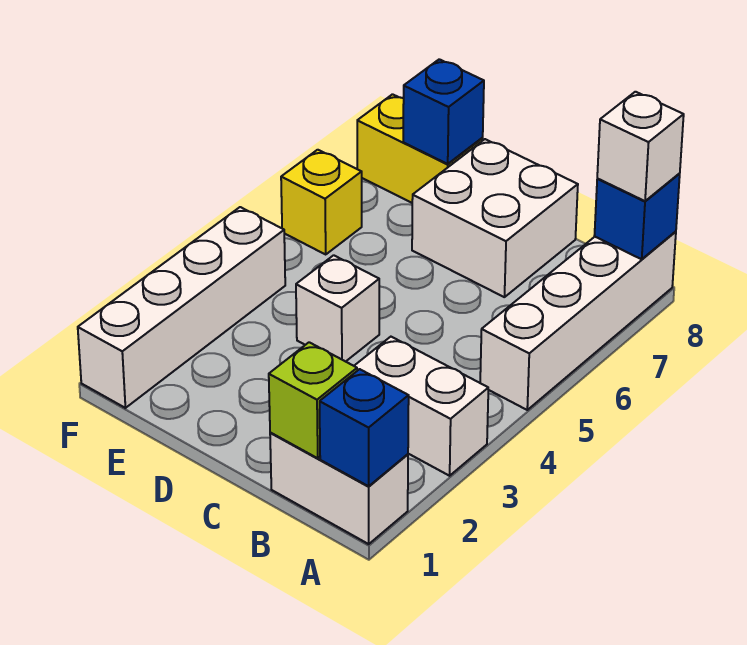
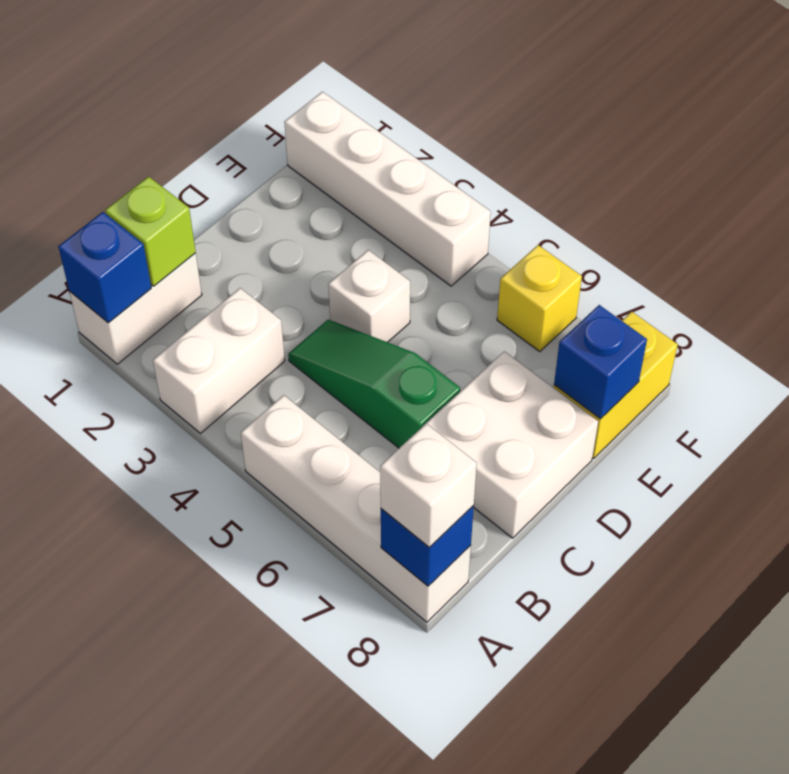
none -> green 1x3 slope [288,320,460,448]

